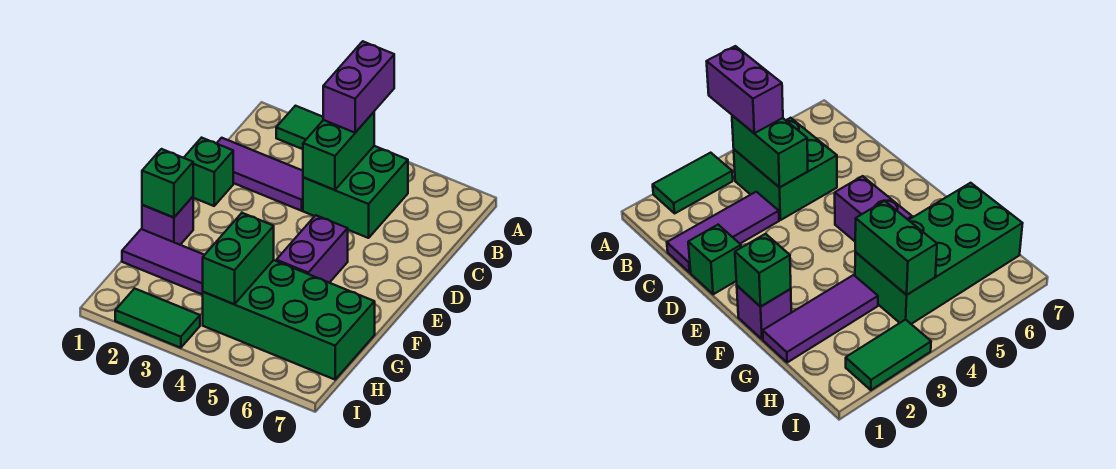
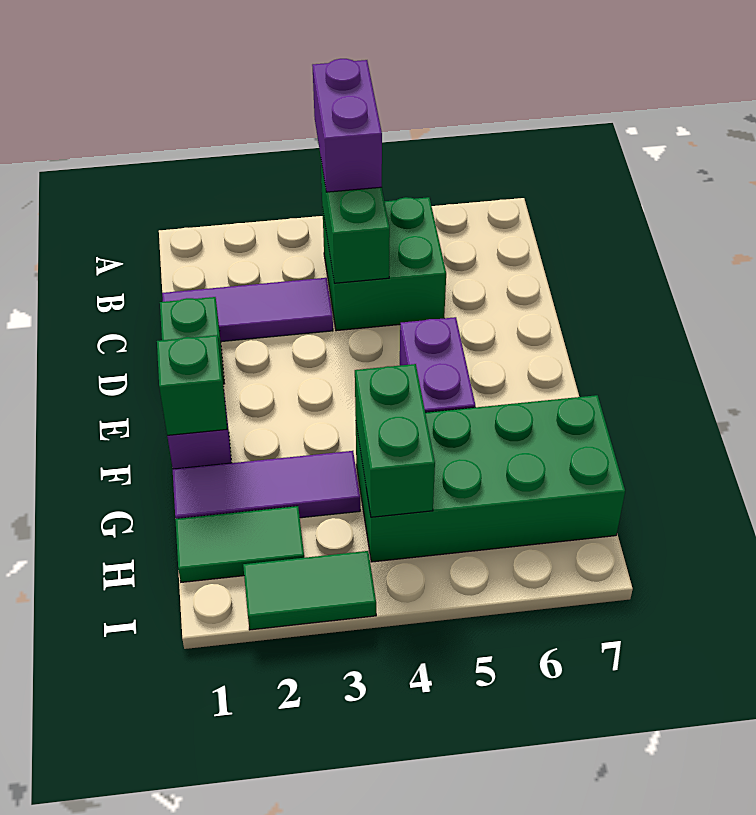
green 1x2 tile [276,106,323,149] -> green 1x2 tile moved to [175,506,304,582]

